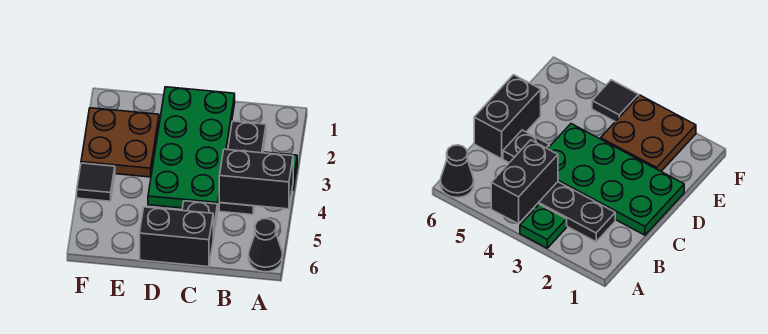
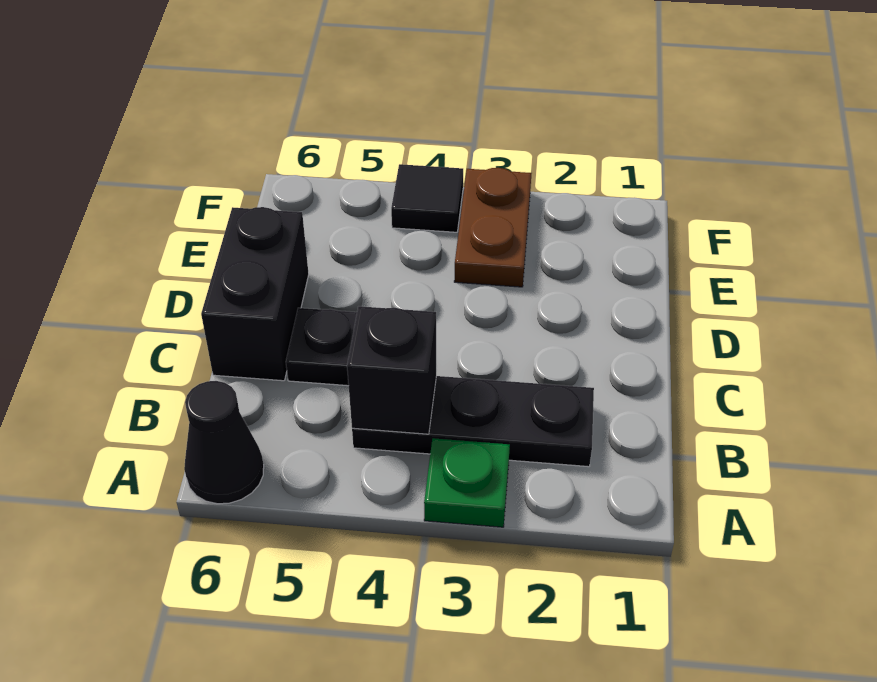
black 1x2 brick [219,149,293,209] -> black 1x1 brick [347,306,436,434]
green 2x4 plate [148,87,235,208] -> none
brown 2x2 plate [81,108,159,177] -> brown 1x2 plate [454,168,532,287]

